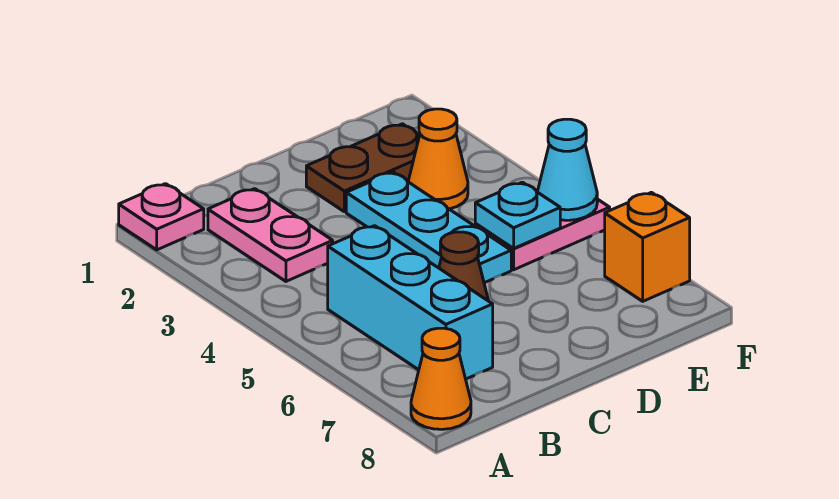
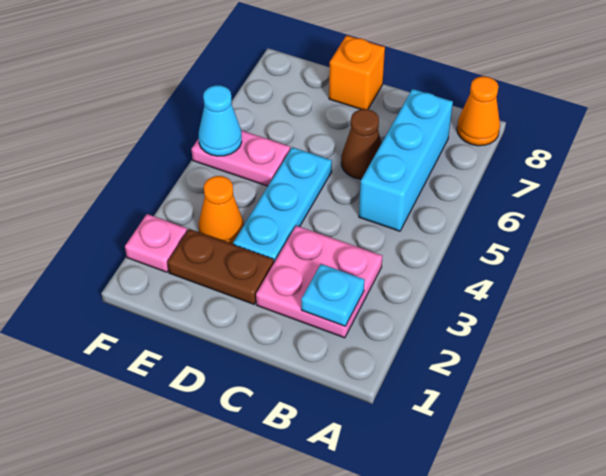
pink 1x1 plate [119,184,204,250] -> pink 1x1 plate moved to [125,214,187,272]
pink 1x2 plate [208,189,333,281] -> pink 2x2 plate [256,226,382,338]
cyan 1x1 plate [475,182,560,248] -> cyan 1x1 plate moved to [301,264,365,326]
orange 1x1 brick [605,192,690,301] -> orange 1x1 brick moved to [329,35,385,109]

